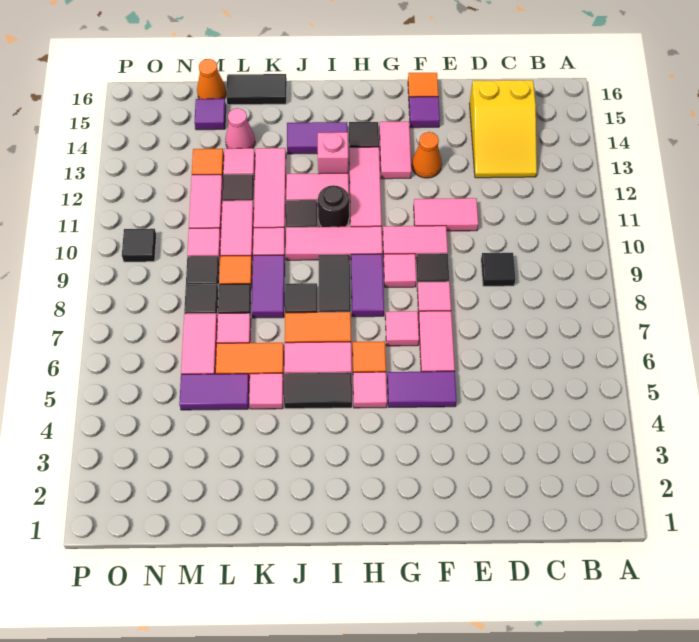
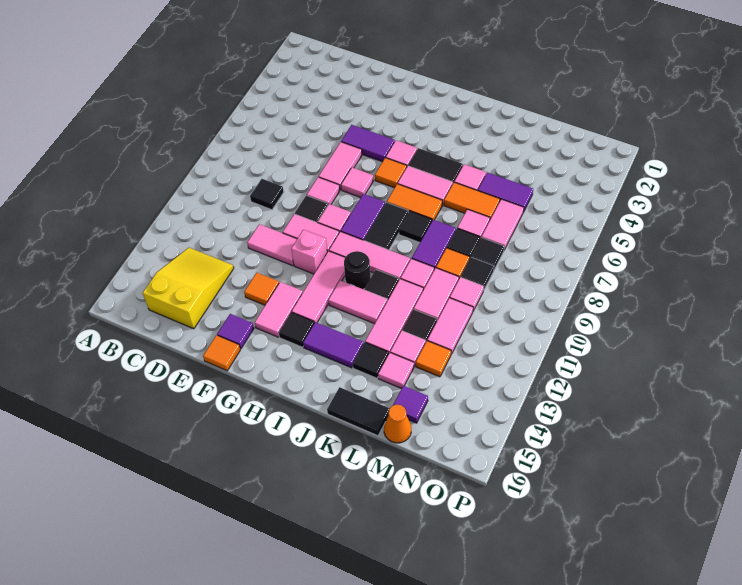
orange 1x1 cone [412,132,442,178] -> orange 1x1 tile [244,273,279,305]
pink 1x1 brick [318,132,348,174] -> pink 1x1 brick moved to [291,230,327,274]
pink 1x1 cone [225,108,255,149] -> pink 1x1 tile [378,353,414,389]
black 1x1 tile [122,229,156,262] -> black 1x1 tile moved to [353,342,389,378]

